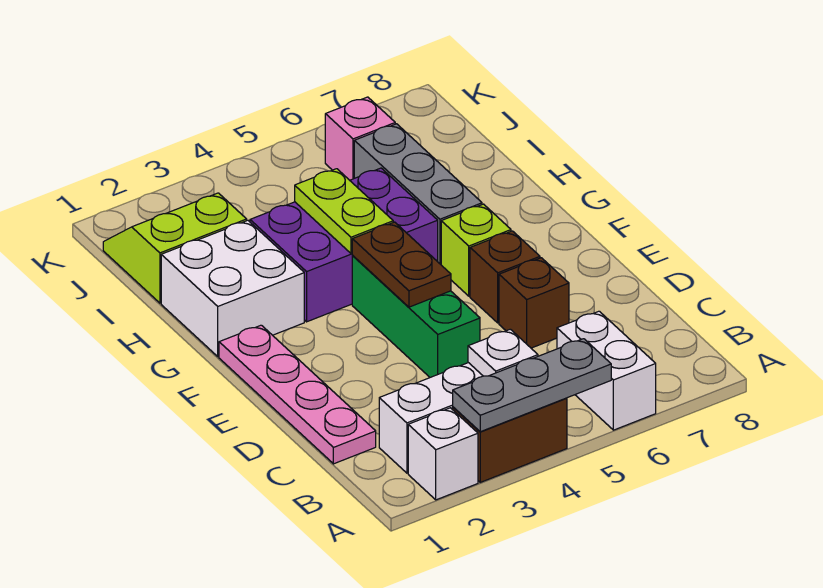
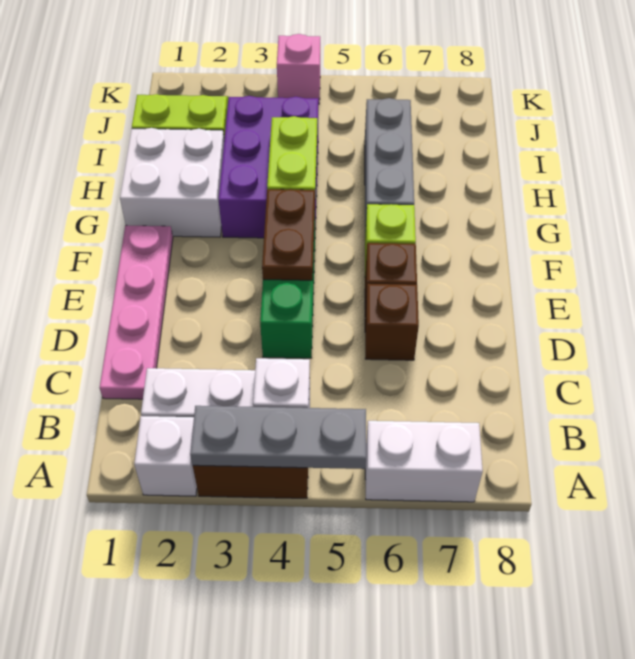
white 1x2 brick [557,311,656,430] -> white 1x2 brick turned to [365,421,483,502]
purple 2x3 brick [250,168,438,322] -> purple 2x3 brick turned to [219,96,318,238]
pink 1x1 brick [325,97,395,180] -> pink 1x1 brick moved to [277,34,320,104]

